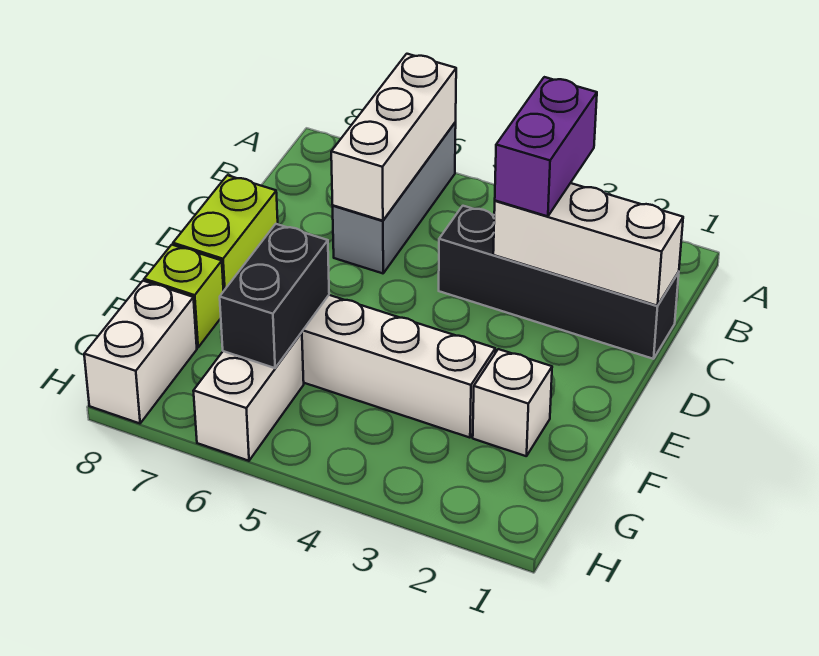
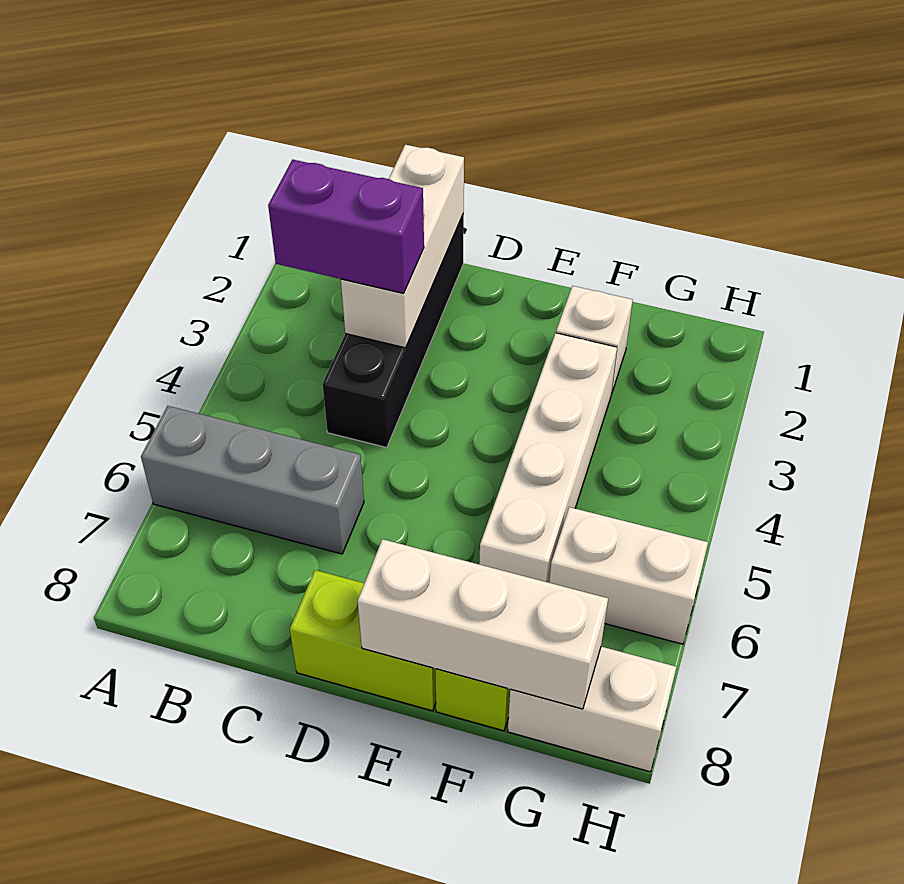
white 1x3 brick [331,54,456,221] -> white 1x3 brick moved to [358,539,608,709]
black 1x2 brick [220,224,329,368] -> none

